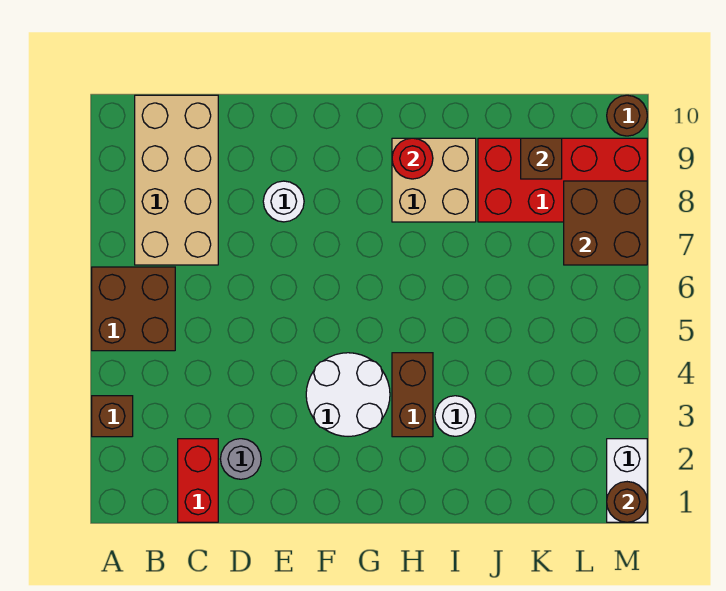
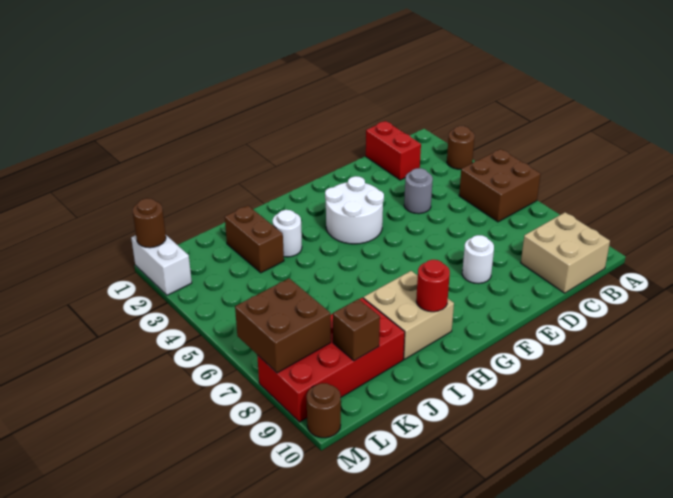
brown 1x1 brick [92,396,133,437] -> brown 1x1 round brick [447,126,475,169]
tan 2x4 brick [135,95,218,265] -> tan 2x2 brick [521,212,610,293]
grey 1x1 round brick [220,439,261,479] -> grey 1x1 round brick moved to [404,168,433,214]
brown 1x2 brick [392,353,433,437] -> brown 1x2 brick moved to [225,206,284,273]

